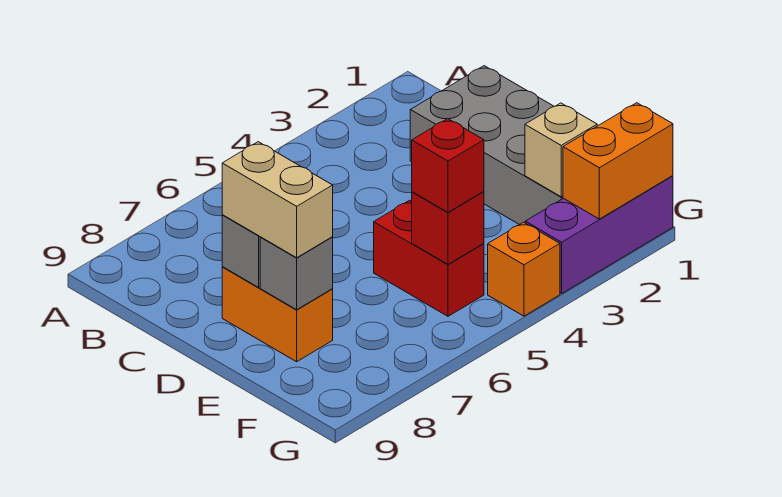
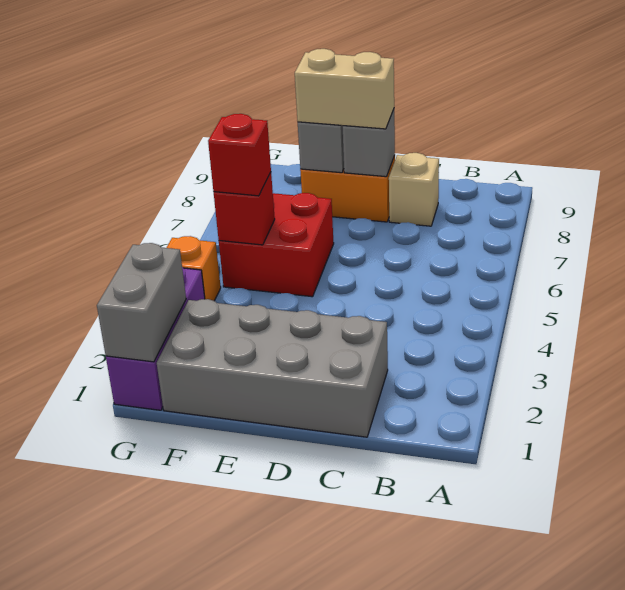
red 1x2 brick [374,200,484,316] -> red 2x2 brick [219,193,334,297]
tan 1x1 brick [525,103,597,197] -> tan 1x1 brick moved to [389,153,439,226]
orange 1x2 brick [563,103,673,219] -> grey 1x2 brick [97,243,186,362]

